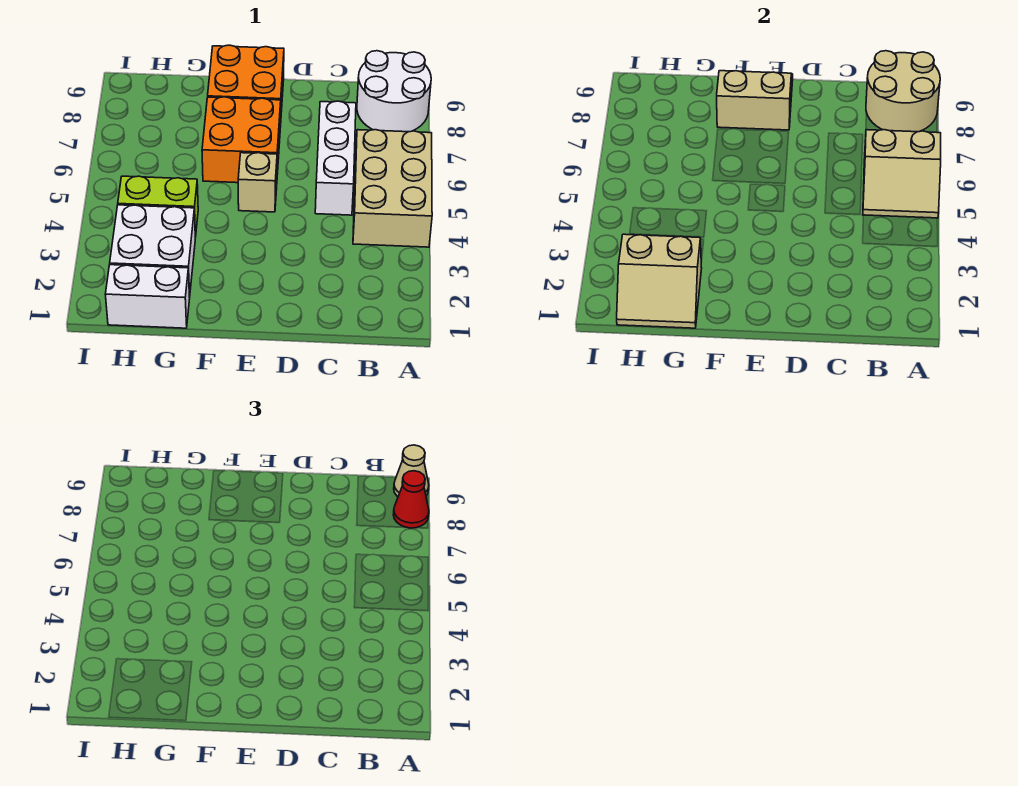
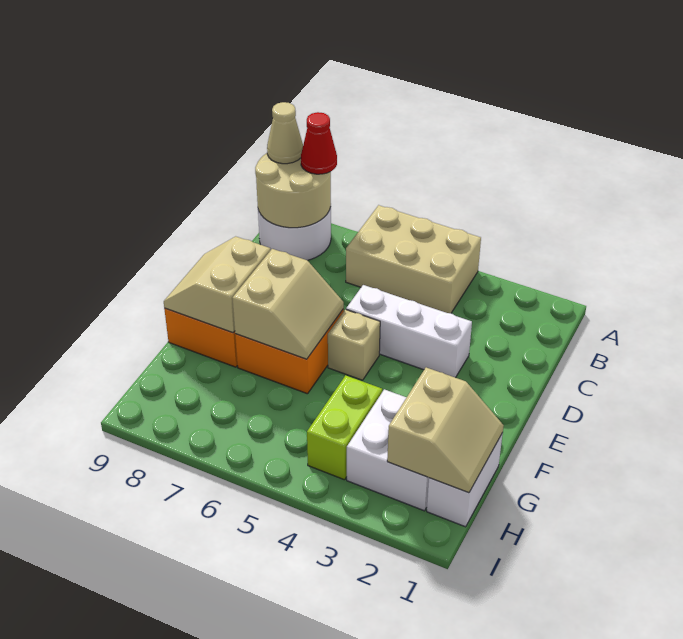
tan 2x2 slope [863,130,941,218] -> tan 2x2 slope moved to [232,249,344,359]
white 1x3 brick [315,101,356,215] -> white 1x3 brick moved to [346,285,472,378]

